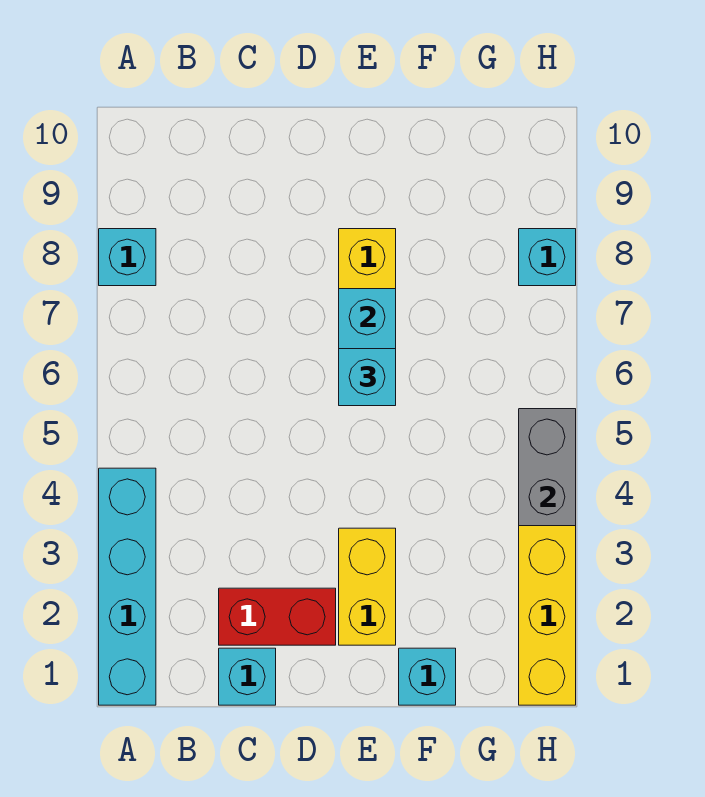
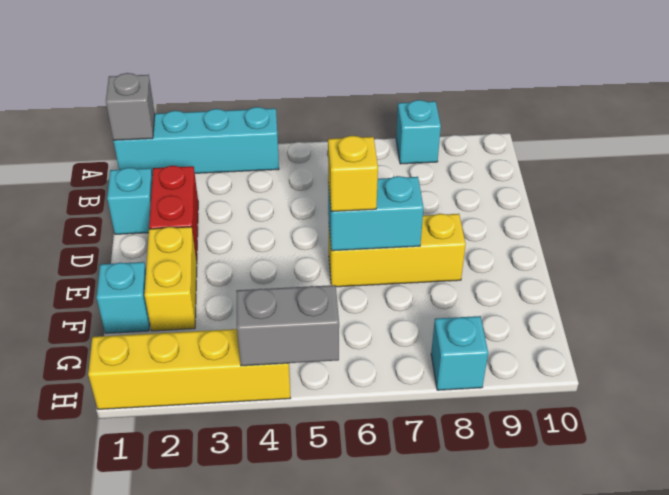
none -> grey 1x1 brick [106,73,155,140]
yellow 1x2 brick [339,528,396,645] -> yellow 1x2 brick turned to [145,227,197,331]
cyan 1x1 brick [339,349,396,406] -> yellow 1x1 brick [328,136,378,212]

